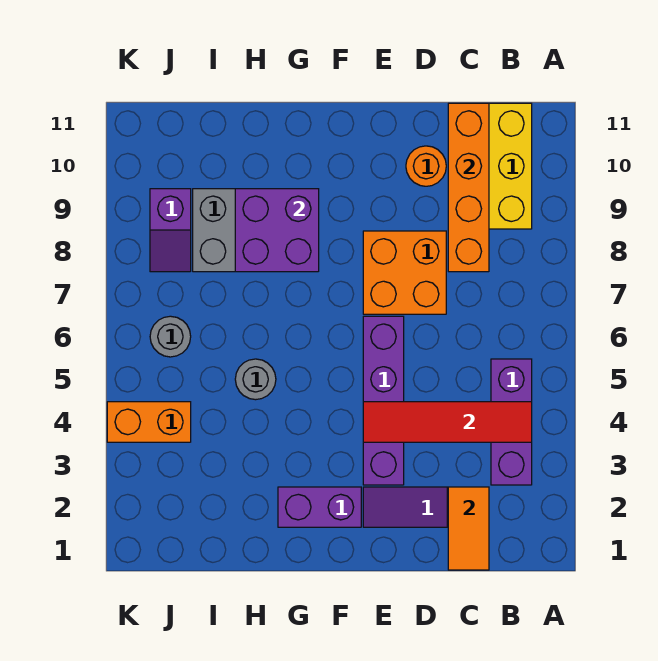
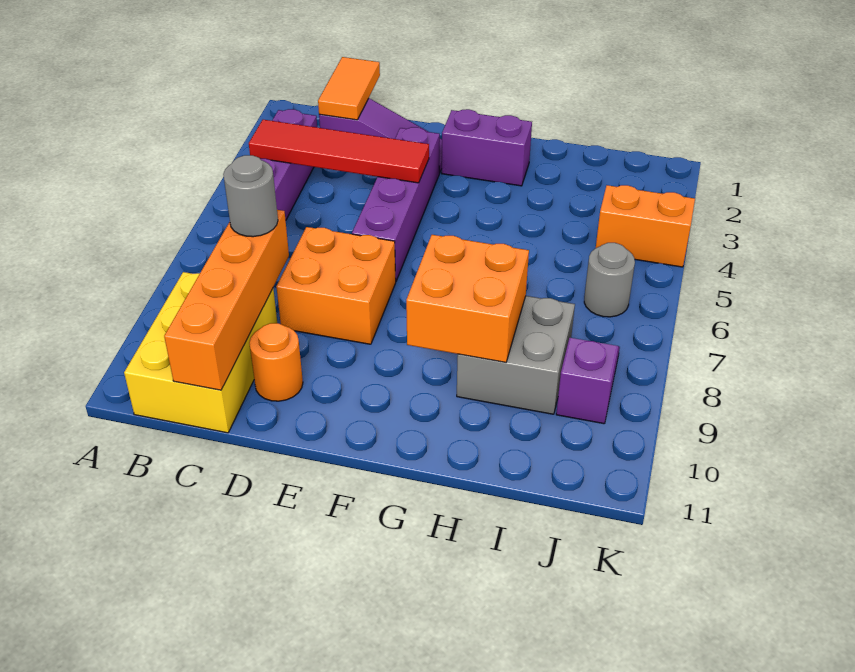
purple 2x2 brick [235,189,319,272] -> orange 2x2 brick [406,235,529,362]
grey 1x1 round brick [235,359,276,400] -> grey 1x1 round brick moved to [223,155,278,237]

